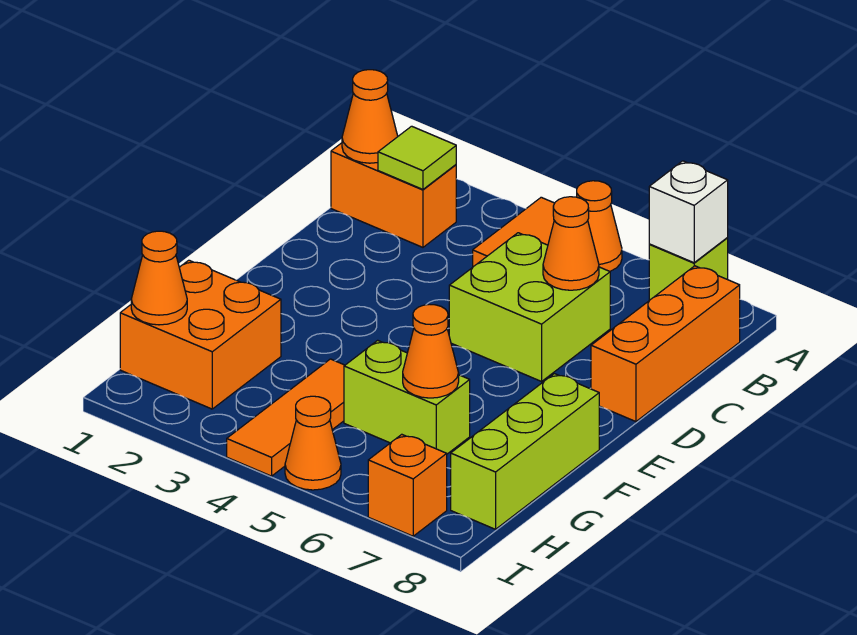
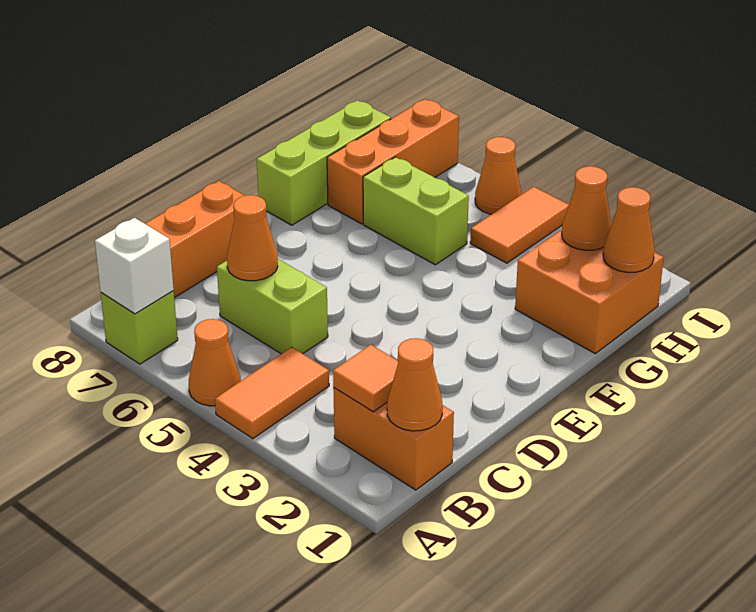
lime 1x1 tile [378,126,456,189] -> orange 1x1 tile [333,345,398,412]
lime 2x2 brick [449,233,610,381] -> lime 1x2 brick [217,259,328,354]
orange 1x3 tile [227,359,345,476] -> orange 1x2 tile [470,187,569,263]
orange 1x1 cone [403,304,459,398] -> orange 1x1 cone moved to [562,166,612,250]
orange 1x1 brick [368,434,447,536] -> orange 1x3 brick [327,99,459,224]

